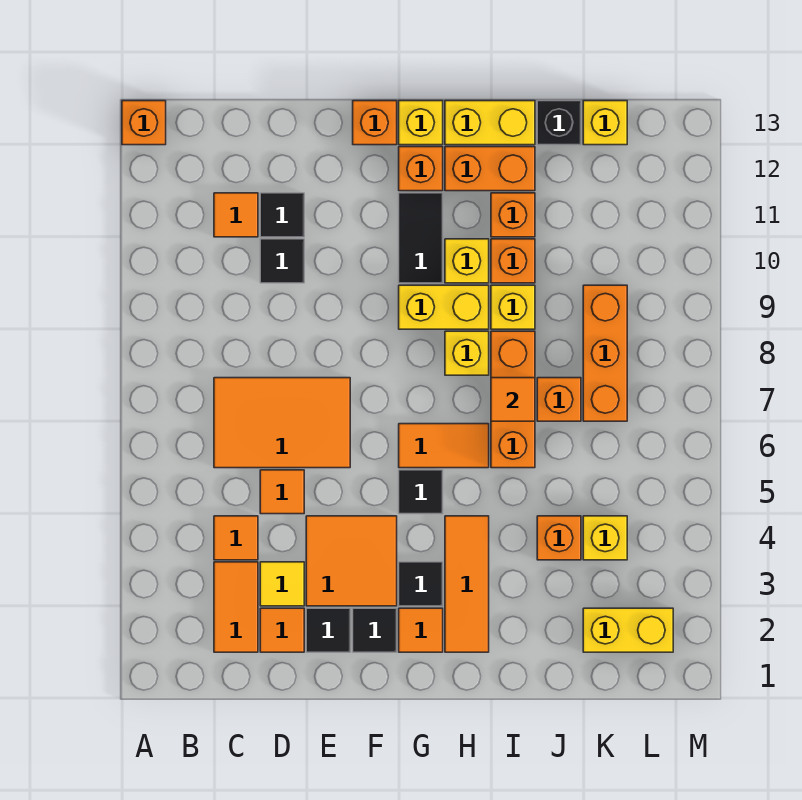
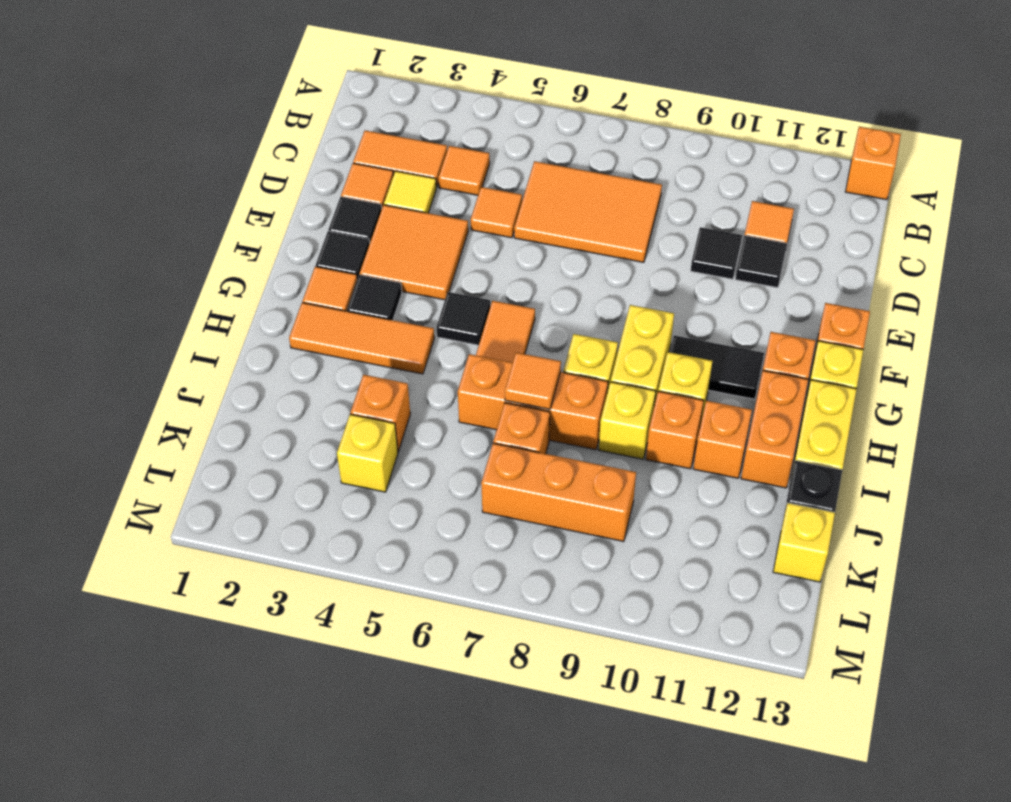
orange 2x3 tile [214,378,350,468] -> orange 2x3 tile turned to [514,161,662,262]
yellow 1x2 brick [583,608,673,652] -> none

